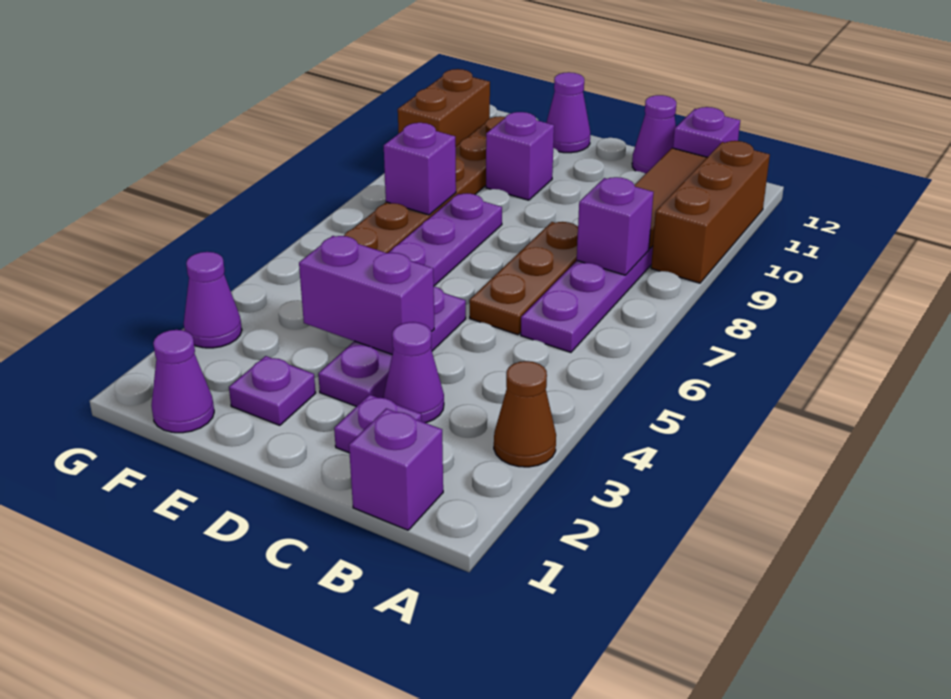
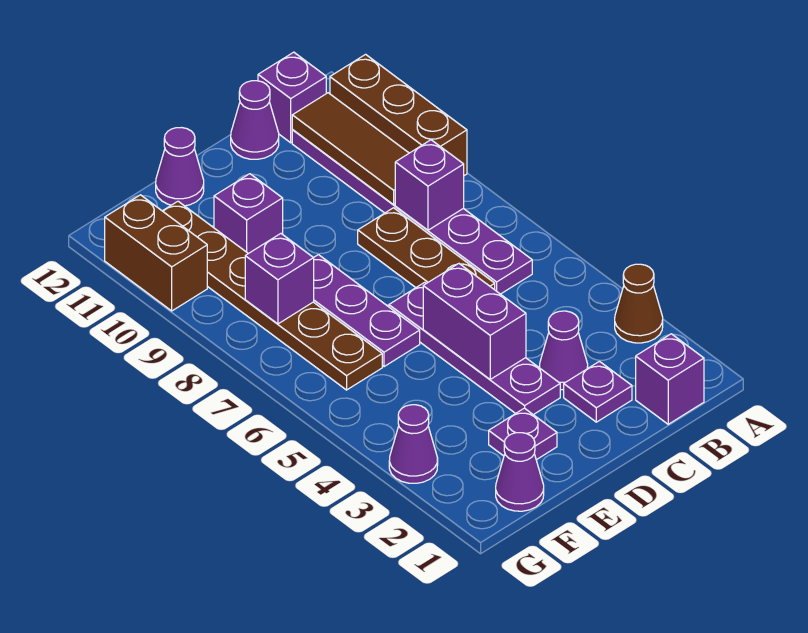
purple 1x3 plate [318,287,466,407] -> purple 1x4 plate [389,282,560,415]
purple 1x2 brick [299,236,434,354] -> purple 1x2 brick turned to [423,264,526,379]

